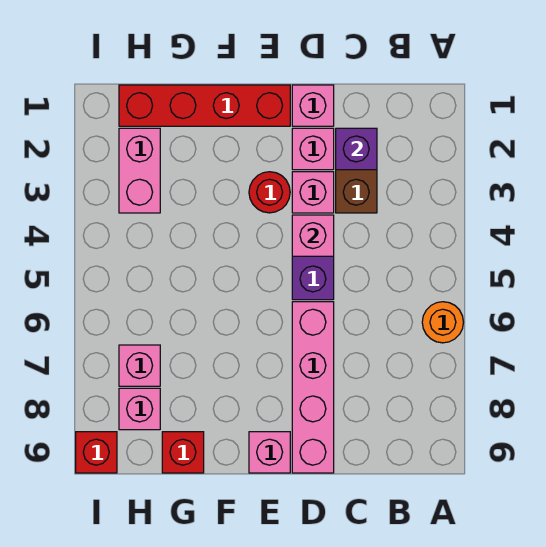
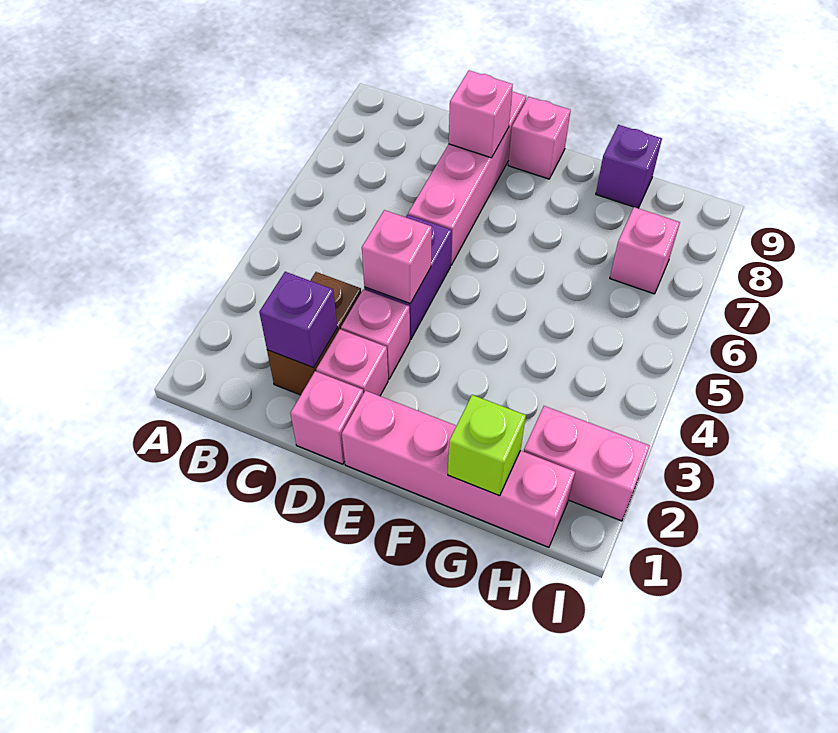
orange 1x1 round brick [422,302,463,343] -> none
red 1x4 brick [119,85,290,126] -> pink 1x4 brick [342,391,575,547]
red 1x1 round brick [249,172,290,213] -> none
none -> lime 1x1 brick [448,395,526,496]
red 1x1 brick [162,432,204,473] -> purple 1x1 brick [596,125,662,208]
pink 1x2 brick [119,128,160,213] -> pink 1x2 brick turned to [524,406,650,521]
pink 1x1 brick [119,388,160,430] -> pink 1x1 brick moved to [449,71,513,158]
red 1x1 brick [76,432,117,473] -> none

